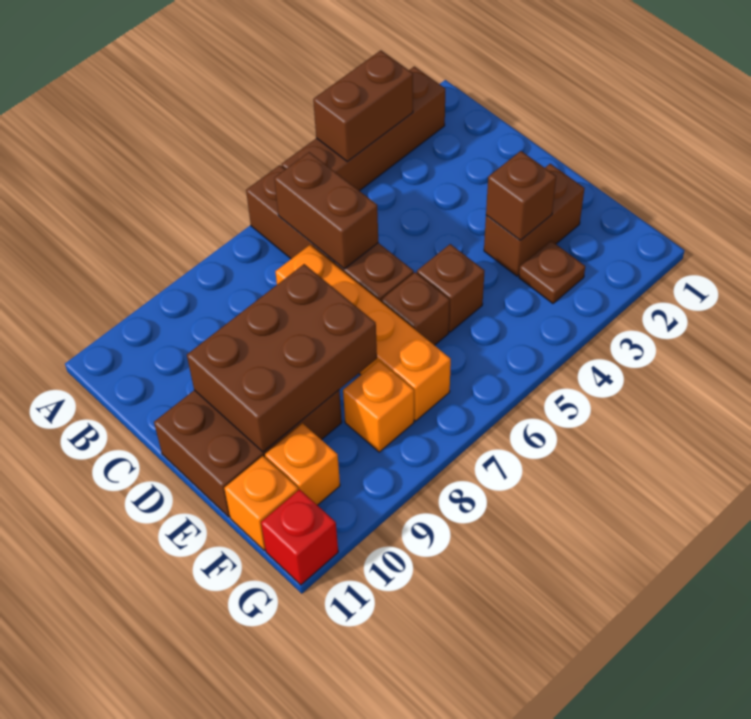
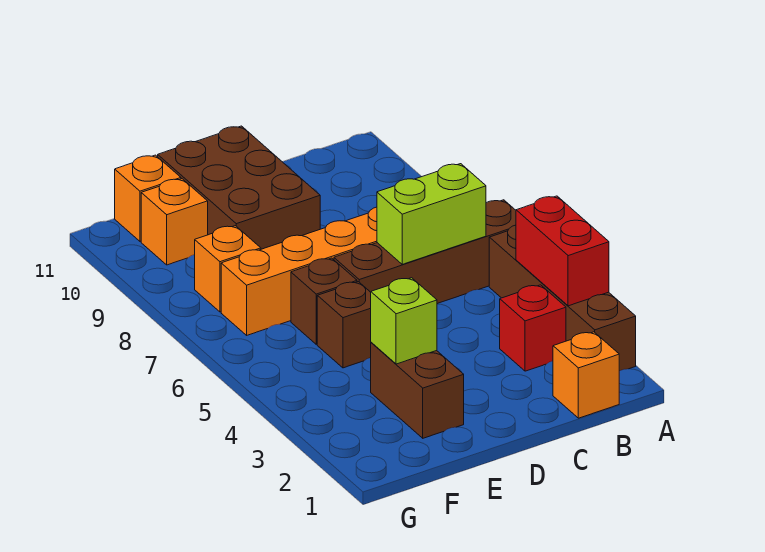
brown 1x2 brick [313,50,413,162] -> red 1x2 brick [516,196,609,306]
none -> orange 1x1 brick [553,332,619,418]
brown 1x2 brick [274,152,378,269] -> lime 1x2 brick [377,164,486,264]
brown 2x3 brick [187,264,377,452] -> none
brown 1x1 brick [486,151,556,240] -> lime 1x1 brick [371,278,437,364]
brown 1x1 plate [519,241,585,303] -> none
red 1x1 brick [261,489,338,585] -> red 1x1 brick moved to [500,285,566,371]

